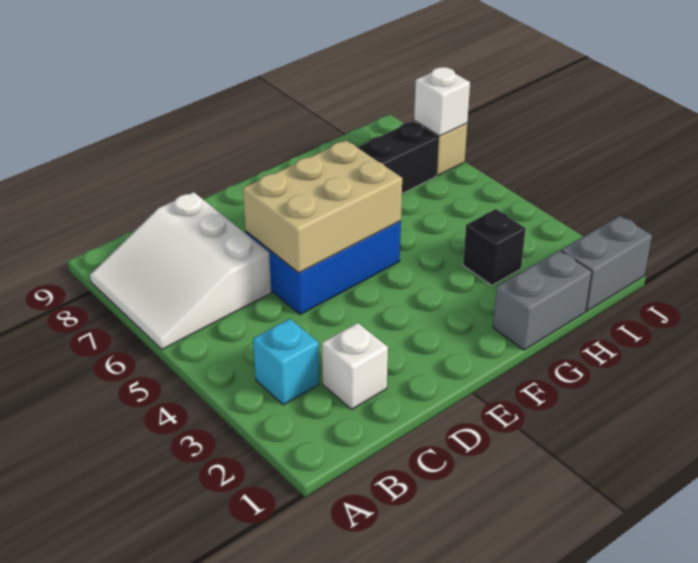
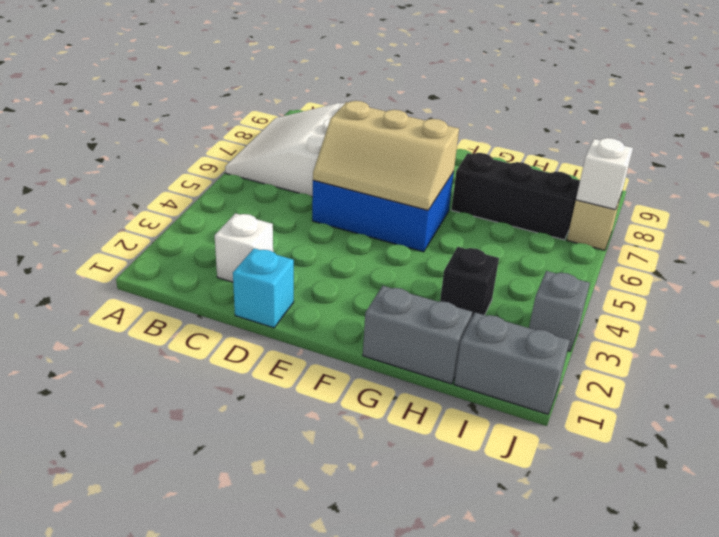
cyan 1x1 brick [253,319,319,405] -> cyan 1x1 brick moved to [233,248,294,328]
tan 2x3 brick [243,140,402,273] -> tan 2x3 slope [313,101,459,210]
none -> grey 1x1 brick [529,271,590,351]

